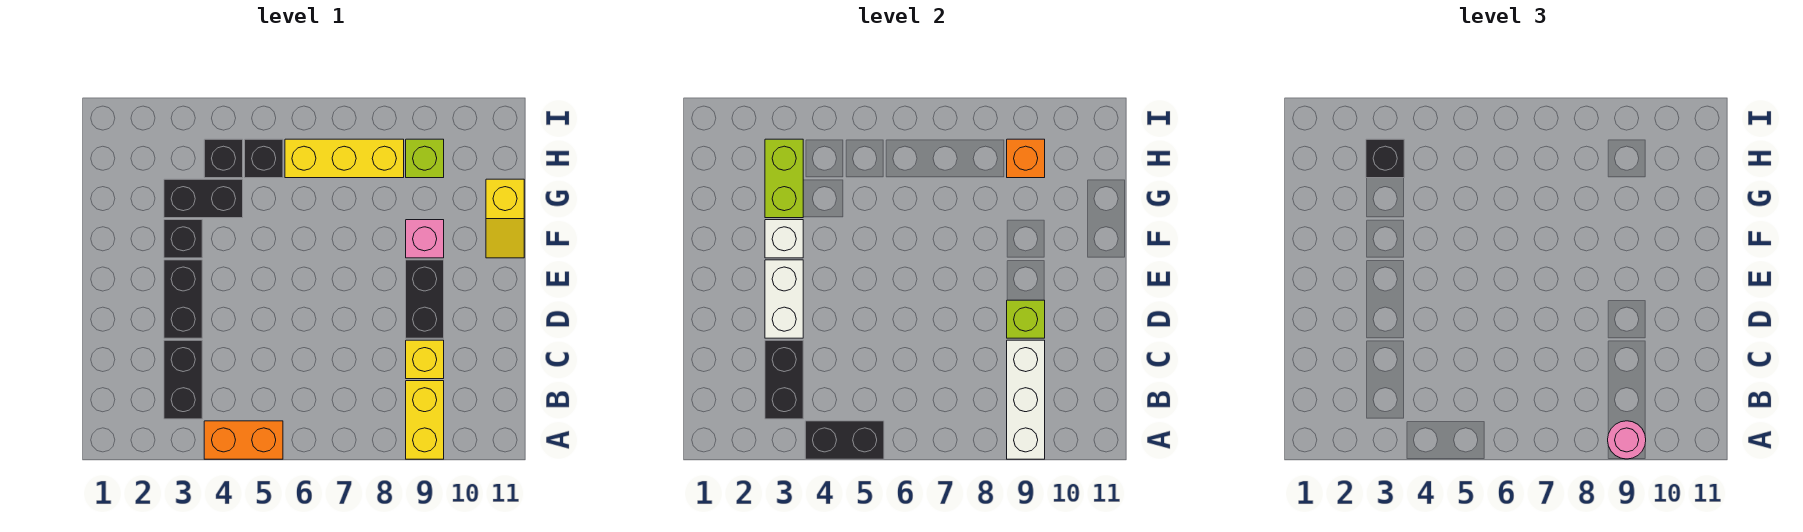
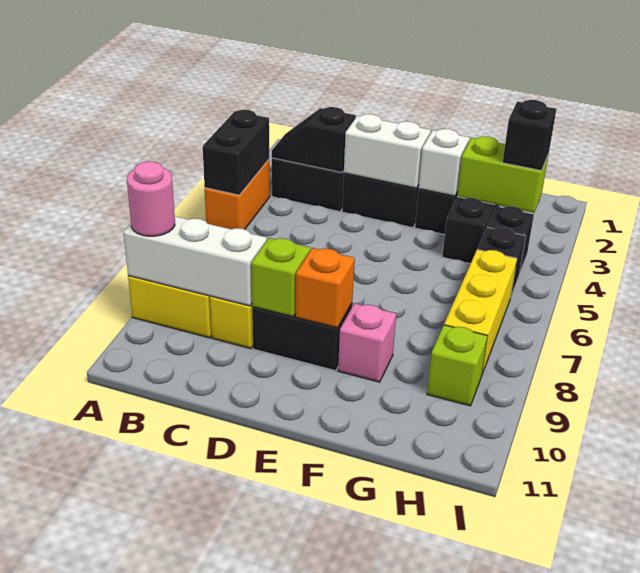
black 1x2 brick [765,340,803,419] -> black 1x2 slope [272,107,356,172]
yellow 1x2 slope [486,179,524,258] -> none
orange 1x1 brick [1007,139,1045,178] -> orange 1x1 brick moved to [296,248,355,328]

